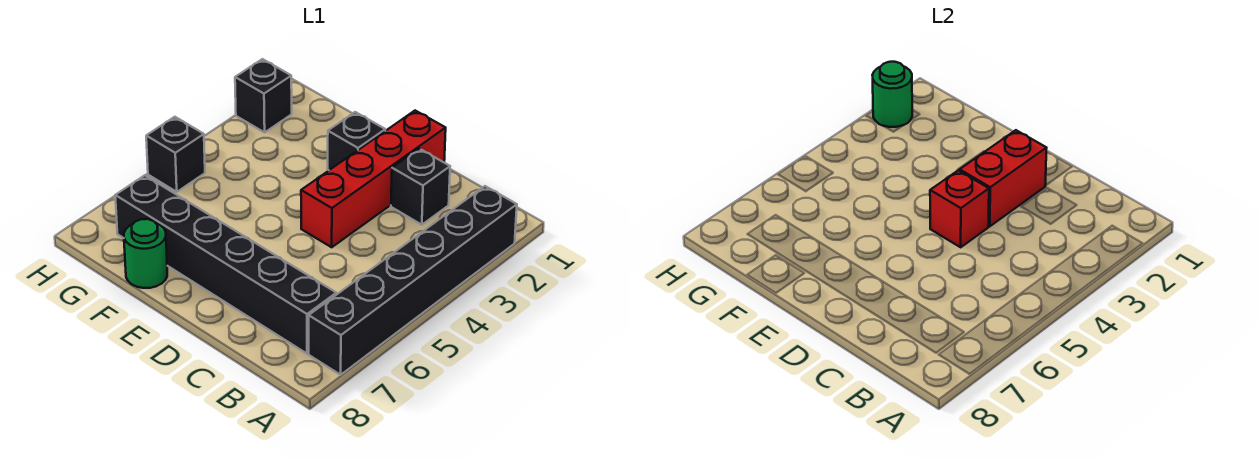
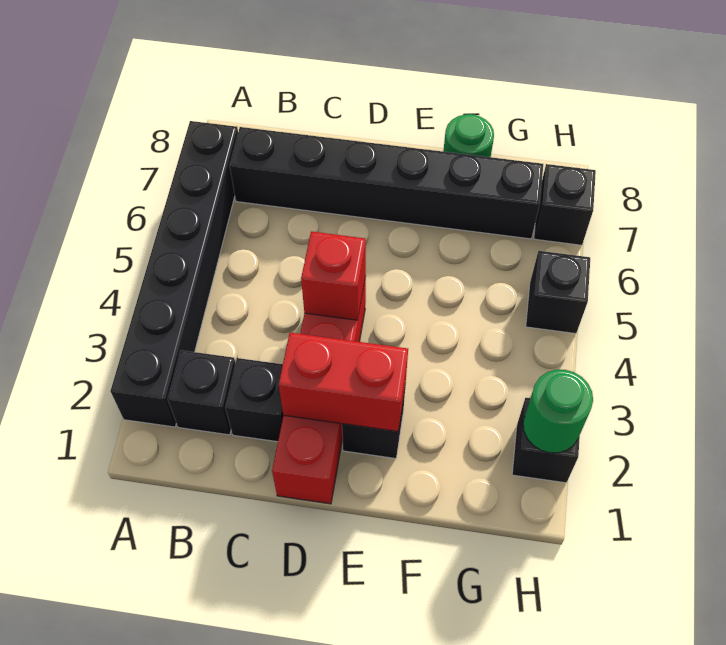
none -> black 1x1 brick [168,350,236,435]
red 1x2 brick [959,130,1047,226] -> red 1x2 brick turned to [279,333,408,431]
none -> black 1x1 brick [534,164,596,245]

